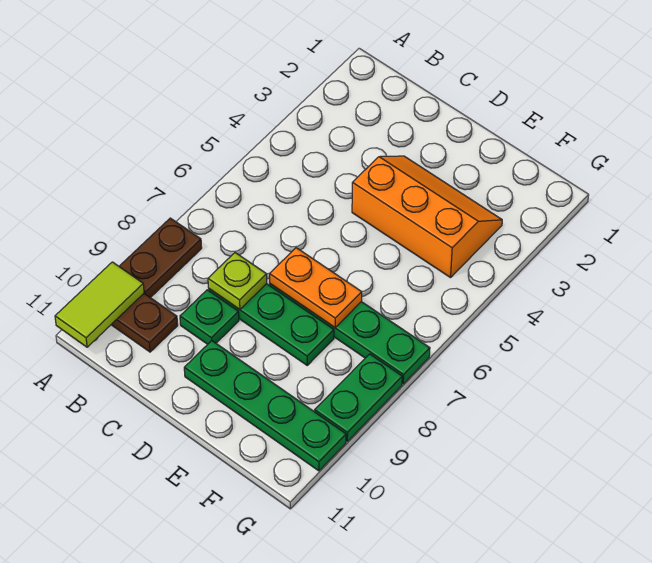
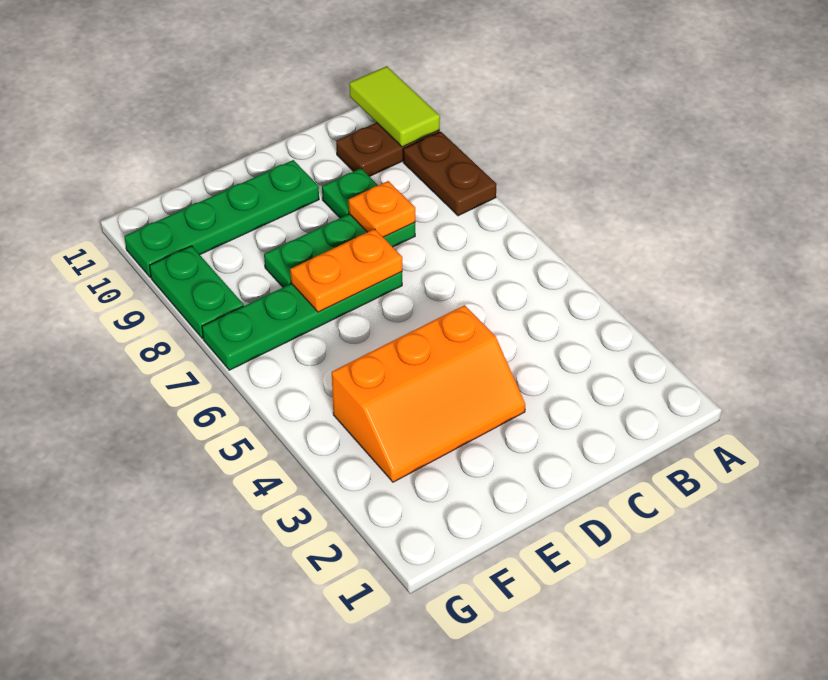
lime 1x1 plate [208,253,267,310] -> orange 1x1 plate [349,181,415,237]

